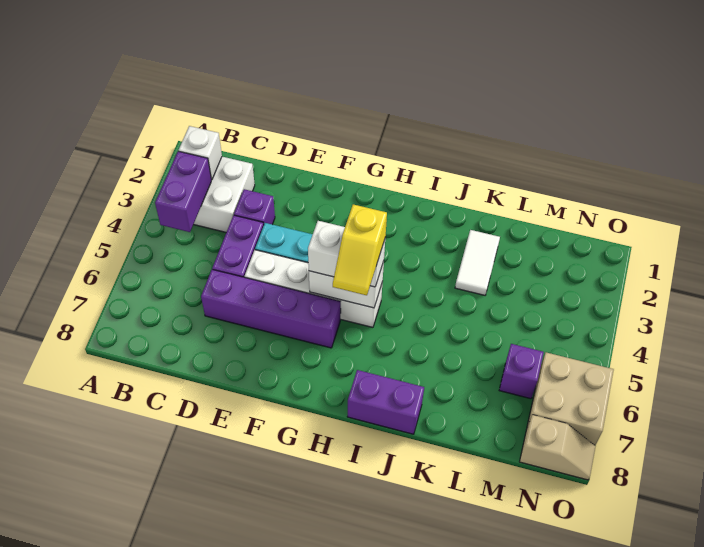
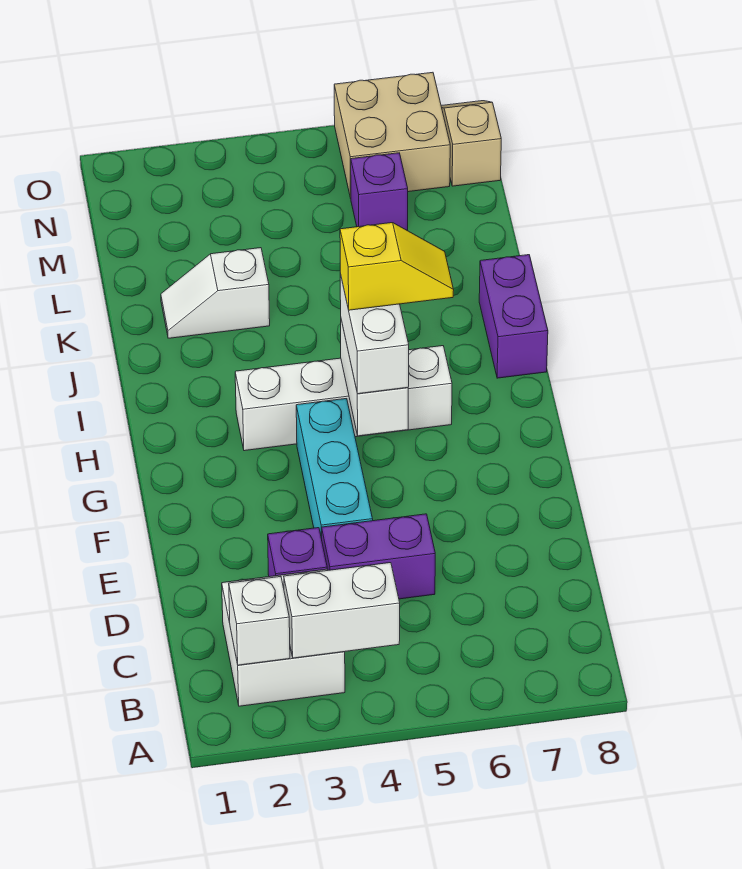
purple 1x2 brick [155,151,211,232] -> white 1x2 brick [284,563,400,658]
purple 1x4 brick [201,269,341,348] -> none
white 1x4 brick [245,250,382,327] -> white 1x4 brick turned to [235,346,452,451]
white 1x2 tile [455,230,500,295] -> white 1x2 slope [161,248,270,338]

